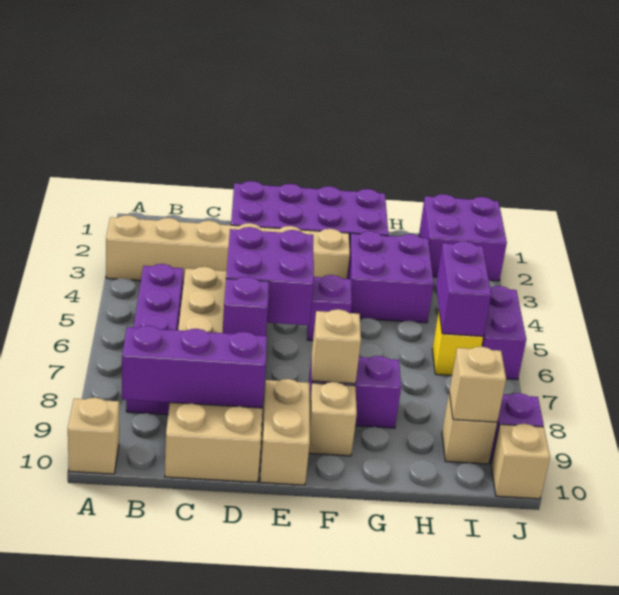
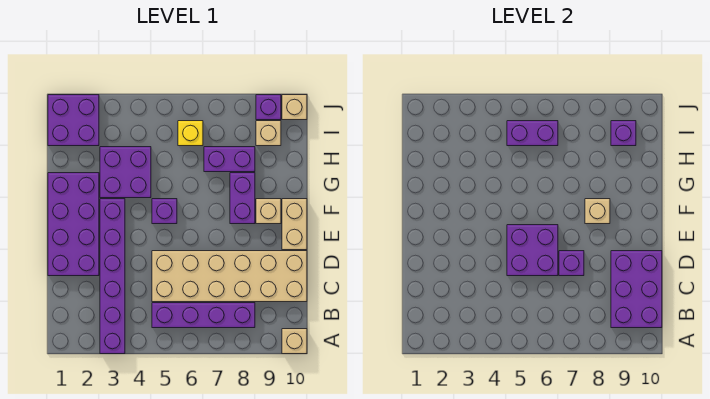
tan 1x6 brick [106,215,350,283] -> purple 1x6 brick [100,199,125,354]
purple 1x3 brick [122,326,267,408] -> purple 2x3 brick [611,251,662,328]
tan 1x2 brick [260,379,310,485] -> tan 1x2 brick turned to [282,199,307,250]
tan 1x1 brick [449,347,506,422] -> purple 1x1 brick [611,121,636,146]
purple 1x2 brick [481,286,526,380] -> purple 1x2 brick moved to [204,147,255,172]

